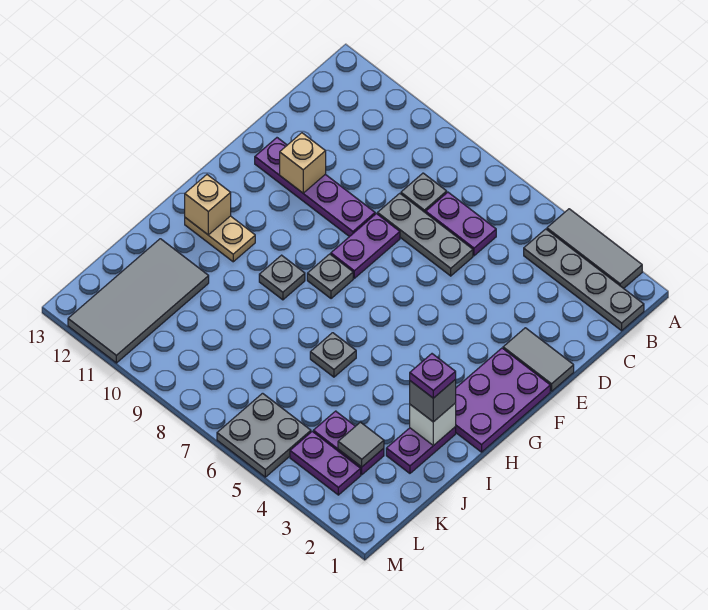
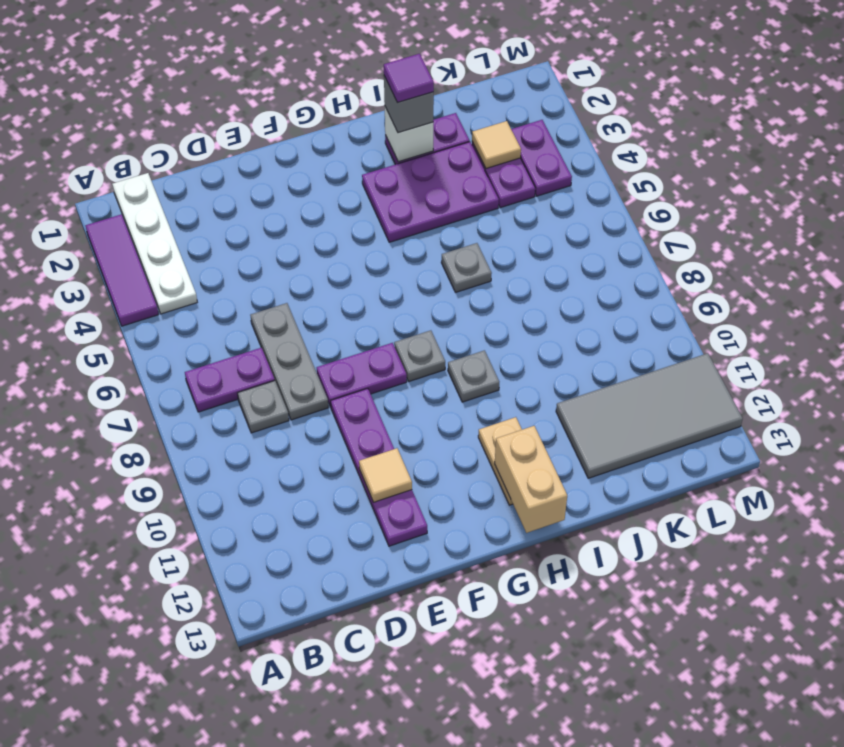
grey 1x3 tile [547,209,642,288] -> purple 1x3 tile [86,214,159,326]
grey 1x4 plate [524,229,644,331] -> white 1x4 plate [112,173,197,314]
purple 1x2 plate [426,192,496,256] -> purple 1x2 plate turned to [185,348,275,412]
grey 1x2 tile [503,328,574,391] -> none
tan 1x1 brick [280,133,326,193] -> tan 1x1 tile [359,448,412,502]
purple 2x3 plate [456,348,550,452] -> purple 2x3 plate moved to [362,142,499,242]
tan 1x1 brick [185,175,231,235] -> tan 1x2 brick [495,426,567,533]
purple 1x1 plate [410,354,456,398] -> purple 1x1 tile [384,54,434,103]
grey 1x1 tile [338,422,384,467] -> tan 1x1 tile [472,121,521,168]
grey 2x2 plate [217,393,311,477] -> none

